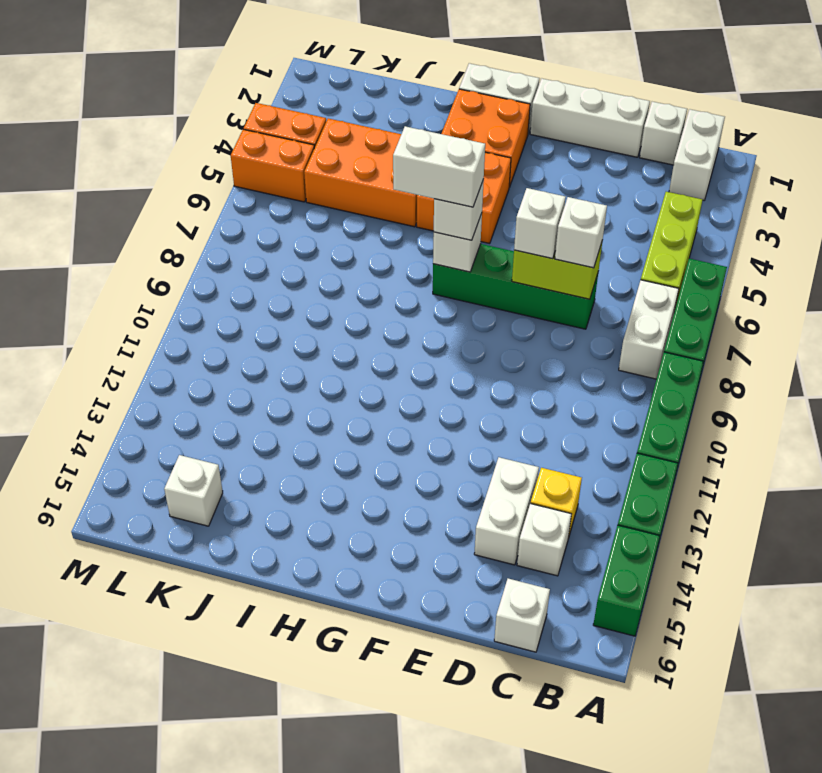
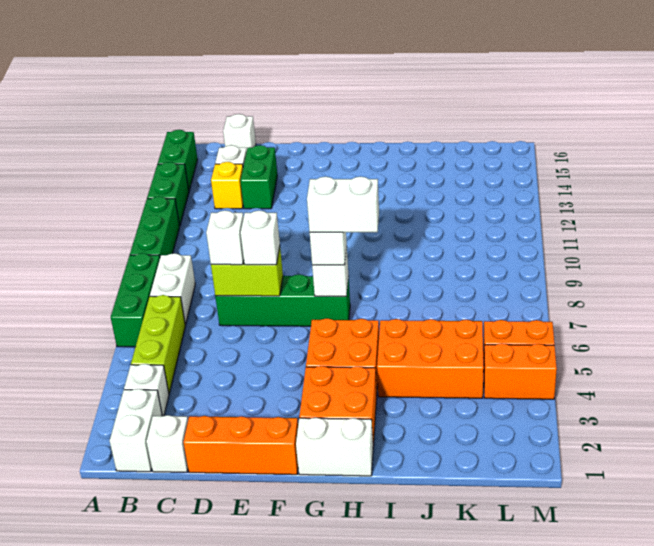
white 1x3 brick [530,78,650,157] -> orange 1x3 brick [184,416,298,475]
white 1x2 brick [474,457,539,565] -> green 1x2 brick [240,145,277,209]
white 1x1 brick [164,455,223,526] -> white 1x1 brick moved to [124,364,169,416]

